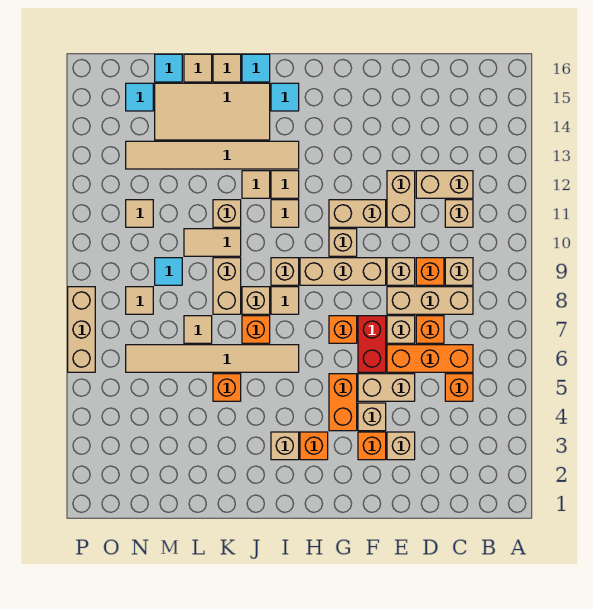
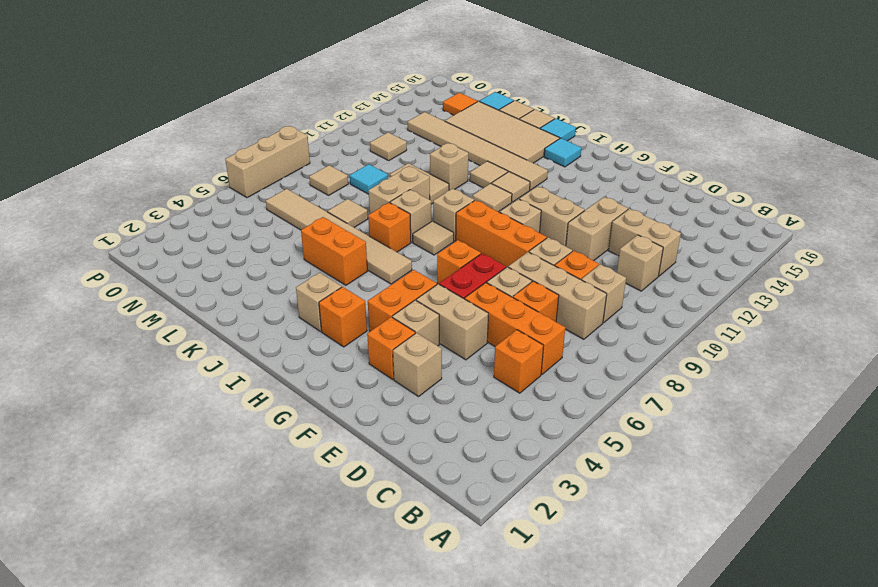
tan 1x3 brick [300,258,386,285] -> orange 1x3 brick [456,200,547,267]
orange 1x1 brick [213,374,241,401] -> orange 1x2 brick [301,217,367,285]
cyan 1x1 tile [126,83,153,111] -> orange 1x1 tile [443,93,478,115]

